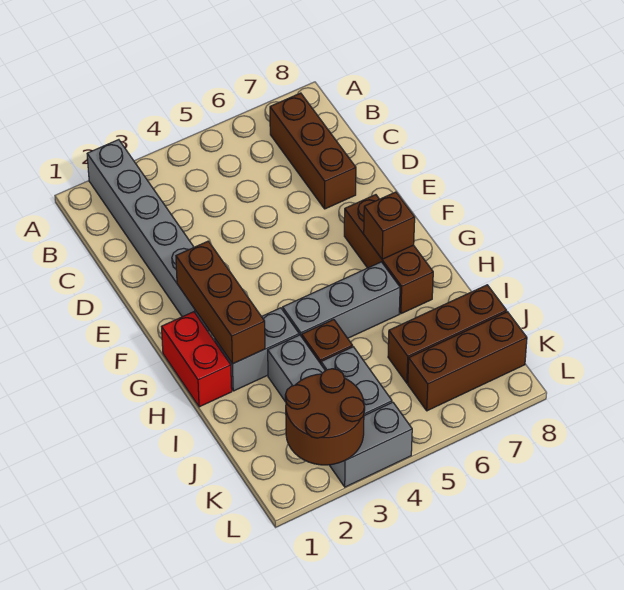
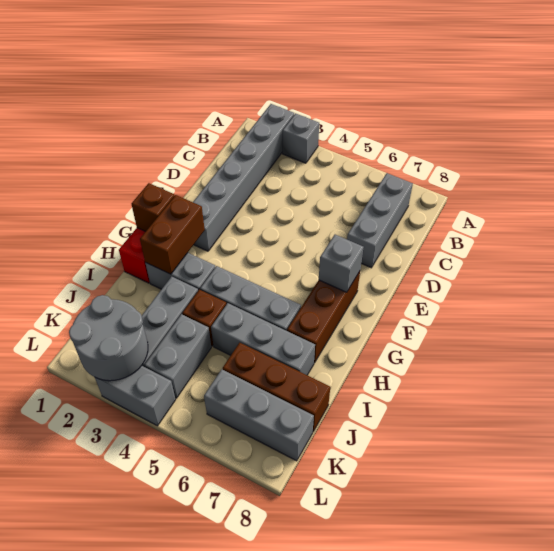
none -> grey 1x1 brick [282,113,319,163]
brown 1x3 brick [270,93,356,209] -> grey 1x3 brick [347,173,413,268]
brown 1x3 brick [176,241,265,364] -> brown 1x2 brick [140,195,205,274]
none -> grey 1x1 brick [319,235,364,292]
brown 1x1 brick [364,192,415,259] -> brown 1x1 brick moved to [131,183,175,231]
none -> grey 1x3 brick [211,303,315,375]
brown 2x2 round brick [285,369,365,465] -> grey 2x2 round brick [69,295,148,381]
brown 1x3 brick [408,312,527,411] -> grey 1x3 brick [204,369,314,461]

